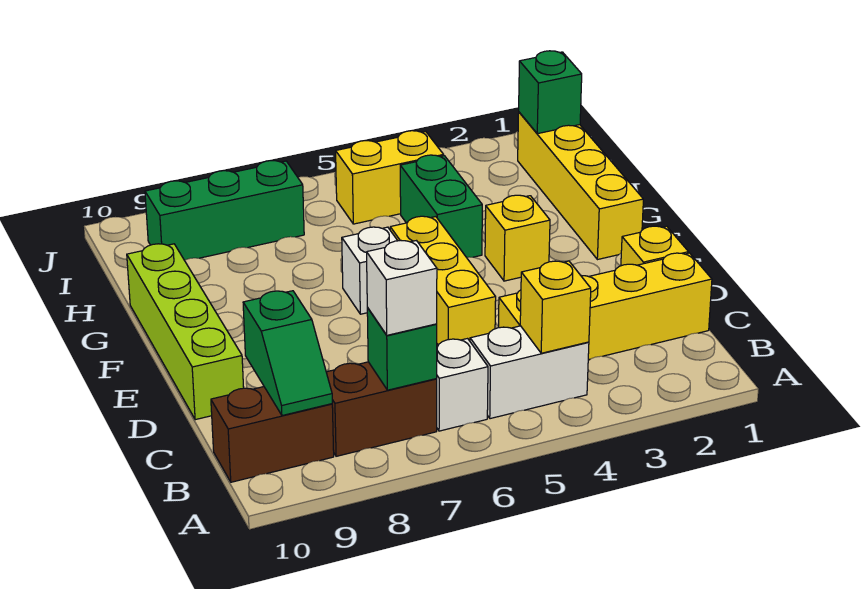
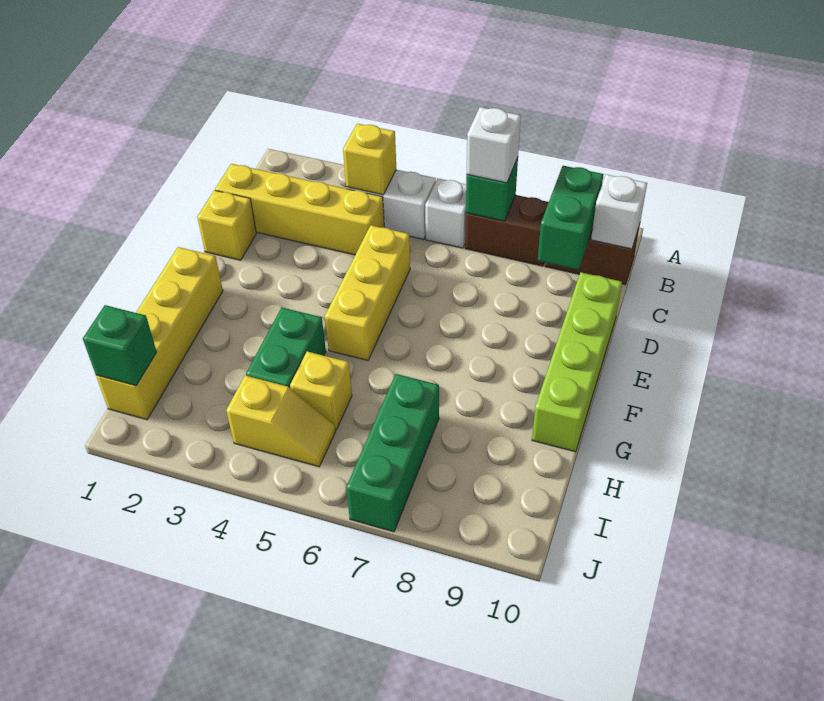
green 1x2 slope [243,291,332,415] -> green 1x2 brick [538,166,603,270]
yellow 1x1 brick [485,195,550,281] -> yellow 1x1 brick moved to [290,352,352,429]
white 1x1 brick [342,227,398,314] -> white 1x1 brick moved to [591,174,647,249]
yellow 1x2 brick [336,131,444,224] -> yellow 1x2 slope [226,376,336,467]
green 1x3 brick [145,161,304,260] -> green 1x3 brick turned to [346,374,439,532]

